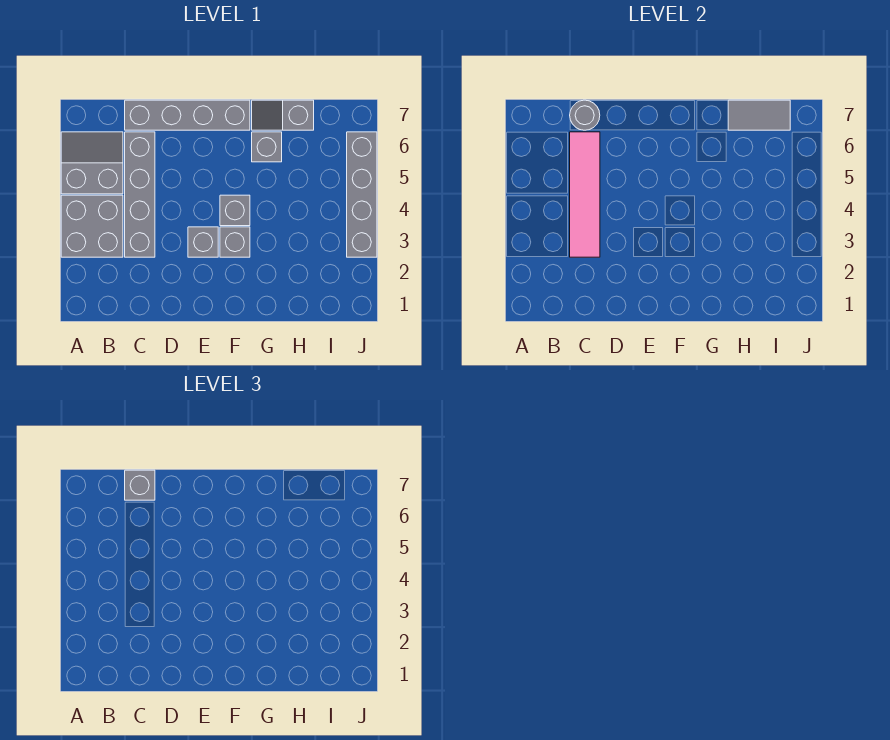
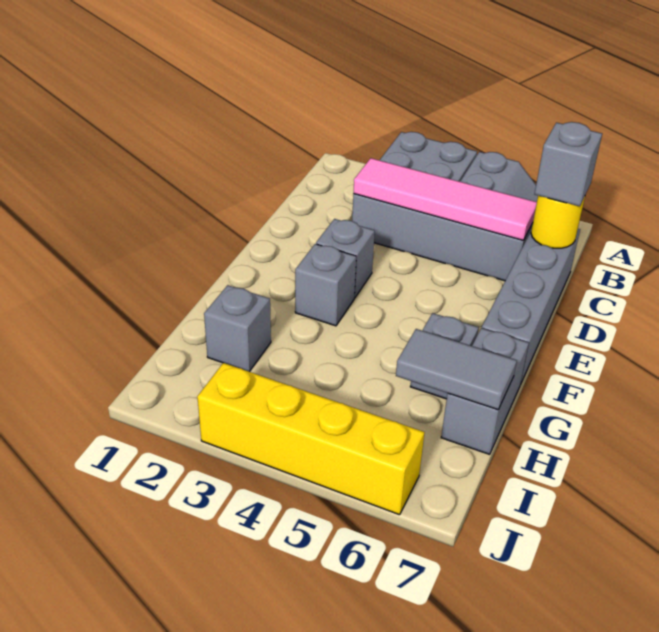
grey 1x1 round brick [570,100,600,130] -> yellow 1x1 round brick [531,196,585,248]
grey 1x1 brick [220,195,250,226] -> grey 1x1 brick moved to [204,285,271,372]
grey 1x2 slope [252,100,314,130] -> grey 1x2 brick [441,328,529,454]
grey 1x2 tile [728,100,790,130] -> grey 1x2 tile turned to [396,329,517,410]
grey 1x4 brick [347,132,377,257] -> yellow 1x4 brick [197,363,425,515]

